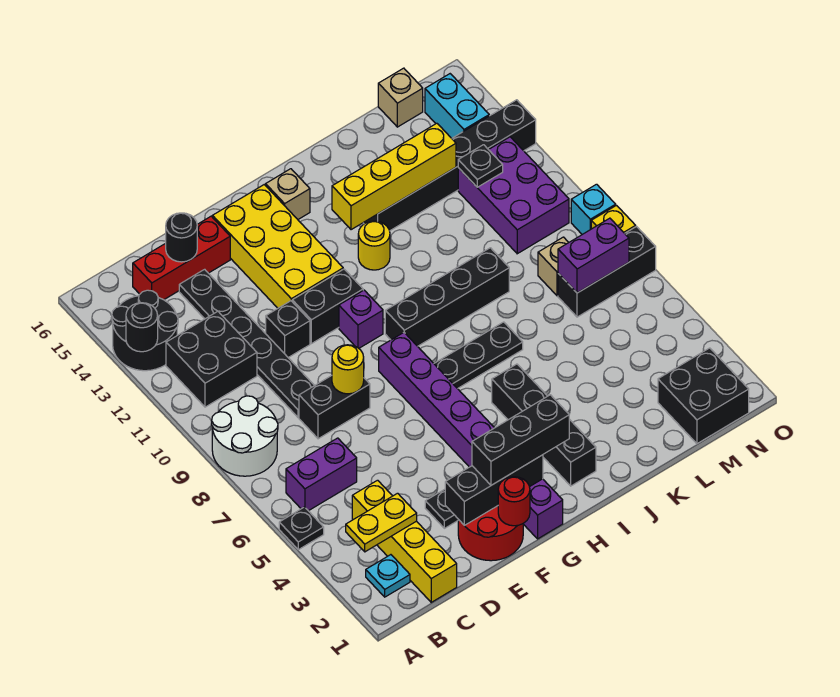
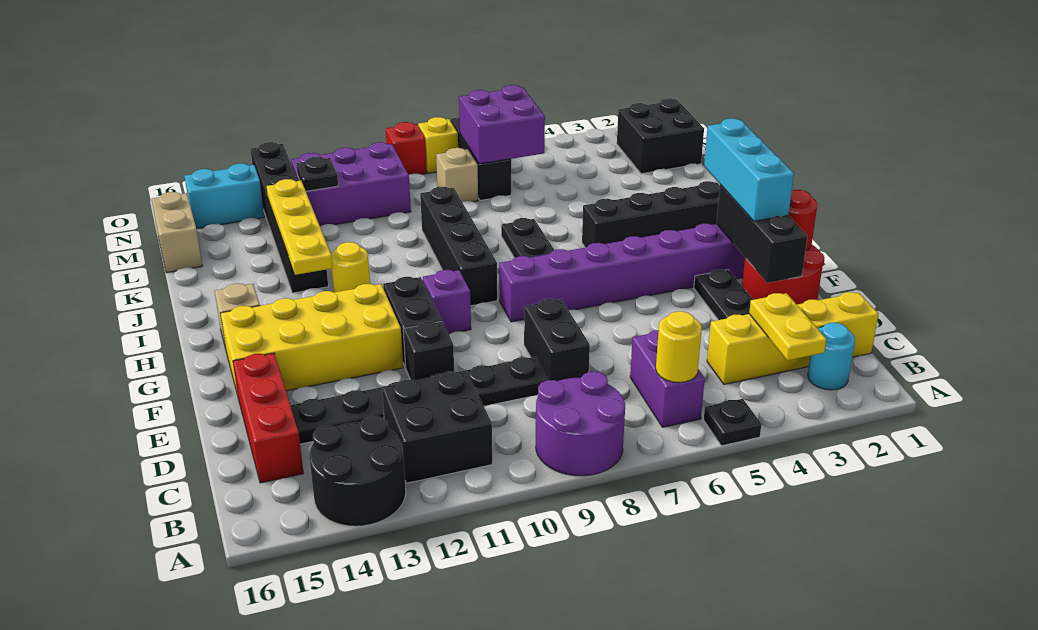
white 2x2 round brick [212,396,278,476] -> purple 2x2 round brick [536,372,625,476]
black 1x1 round brick [126,303,158,352] -> none
cyan 1x1 plate [366,555,410,597] -> cyan 1x1 round brick [808,323,855,390]
black 1x1 round brick [166,213,197,262] -> none
yellow 1x1 round brick [332,345,364,394] -> yellow 1x1 round brick moved to [656,311,702,383]
black 1x3 brick [472,395,569,485] -> cyan 1x3 brick [704,118,794,221]
yellow 1x4 brick [332,123,456,230] -> yellow 1x4 plate [267,179,333,275]
purple 1x2 brick [558,218,629,293] -> purple 2x2 brick [459,85,545,164]
tan 1x1 brick [378,68,423,127] -> tan 1x2 brick [152,192,202,273]
cyan 1x1 brick [571,184,616,234] -> red 1x1 brick [386,122,427,175]

